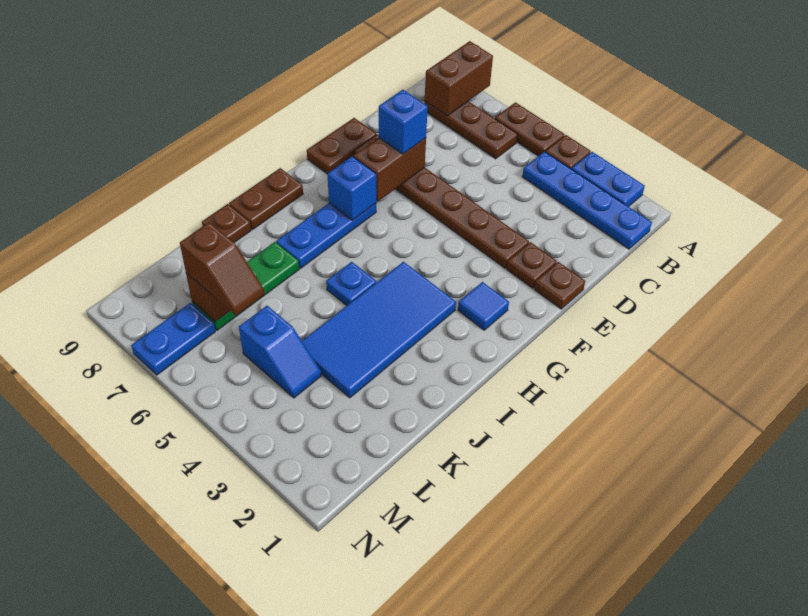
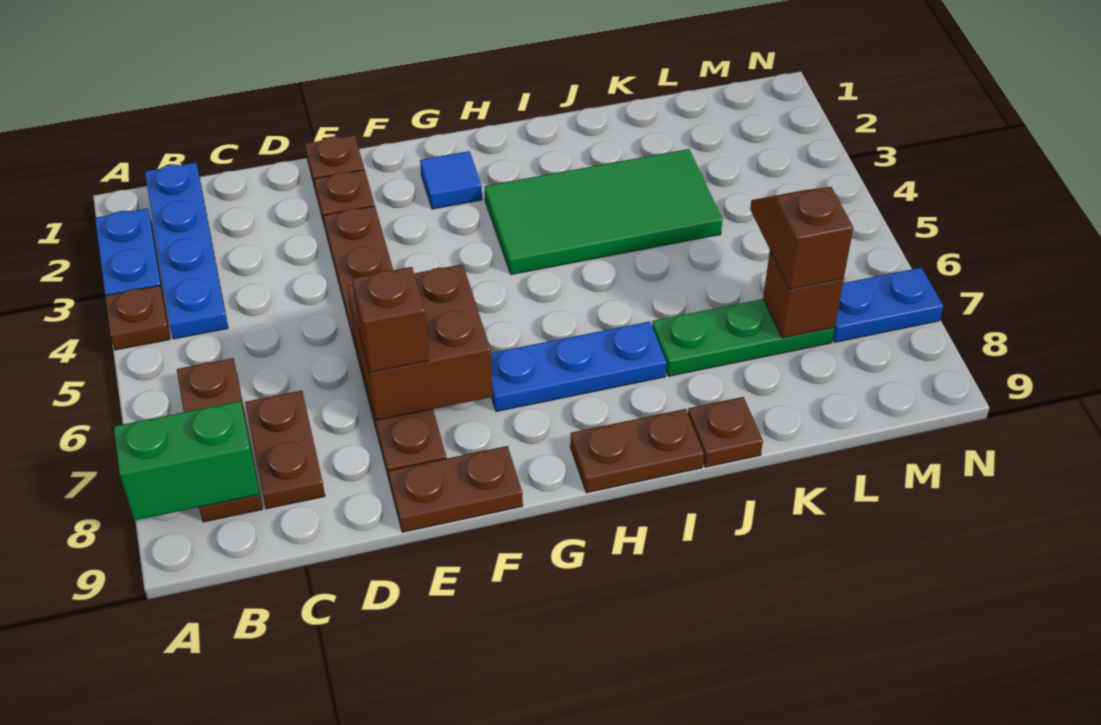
brown 1x2 plate [495,102,565,156] -> brown 1x2 plate moved to [245,391,325,509]
brown 1x2 brick [425,41,493,116] -> green 1x2 brick [114,401,259,520]
brown 1x2 brick [353,138,426,202] -> brown 2x2 brick [347,264,492,420]
blue 1x1 brick [379,90,428,154] -> brown 1x1 brick [352,267,429,372]
blue 1x1 brick [328,156,376,220] -> none
blue 2x4 tile [302,262,456,398] -> green 2x4 tile [485,149,722,275]
blue 1x1 plate [326,262,376,306] -> none
blue 1x2 slope [239,306,321,398] -> none

